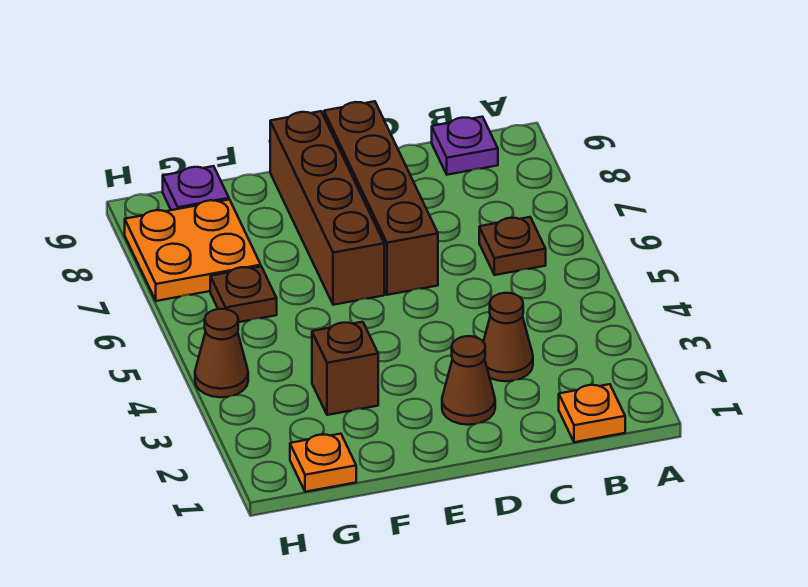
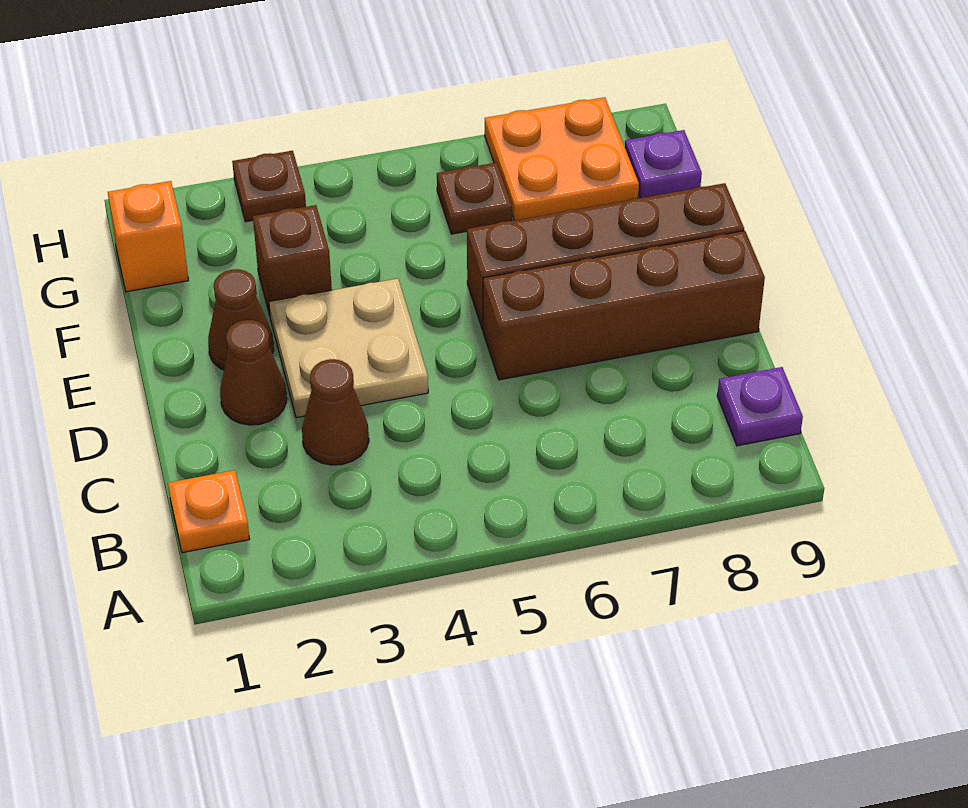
brown 1x1 plate [479,217,546,275] -> brown 1x1 plate moved to [232,151,306,222]
none -> tan 2x2 plate [269,279,428,418]
orange 1x1 plate [290,434,356,492] -> orange 1x1 brick [108,181,188,292]
brown 1x1 cone [195,309,248,397] -> brown 1x1 cone moved to [208,269,274,370]

